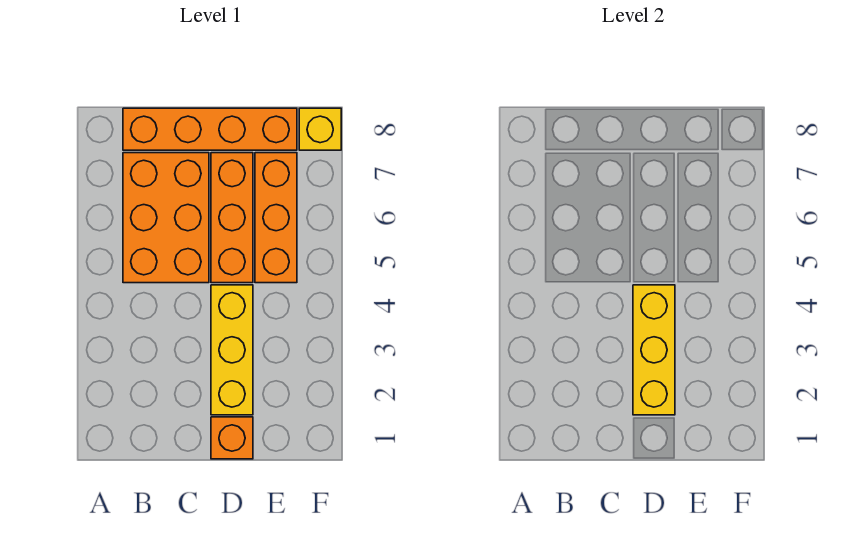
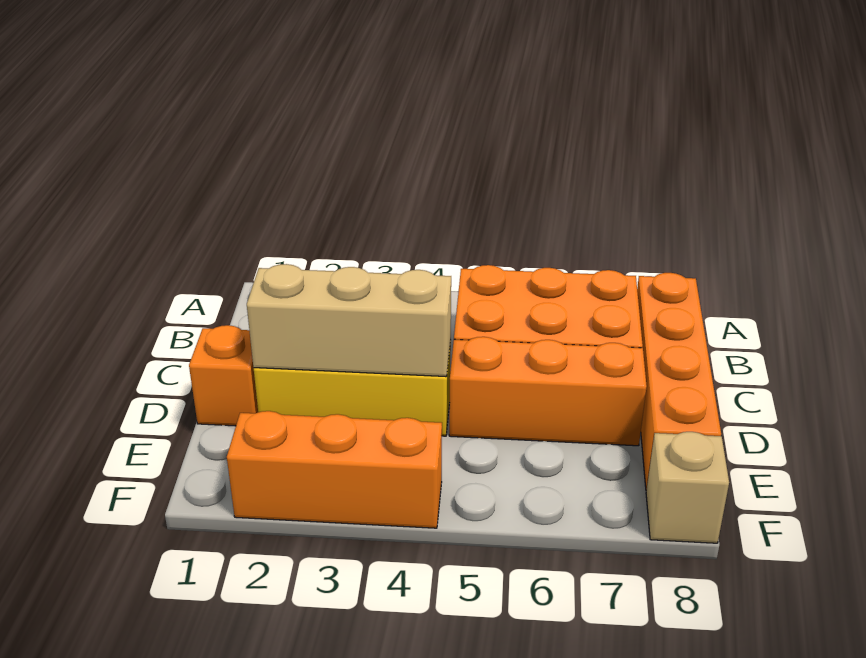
yellow 1x3 brick [633,285,675,415] -> tan 1x3 brick [247,264,451,377]
orange 1x3 brick [255,153,297,283] -> orange 1x3 brick moved to [227,411,442,528]
yellow 1x1 brick [299,108,341,150] -> tan 1x1 brick [646,432,729,543]

